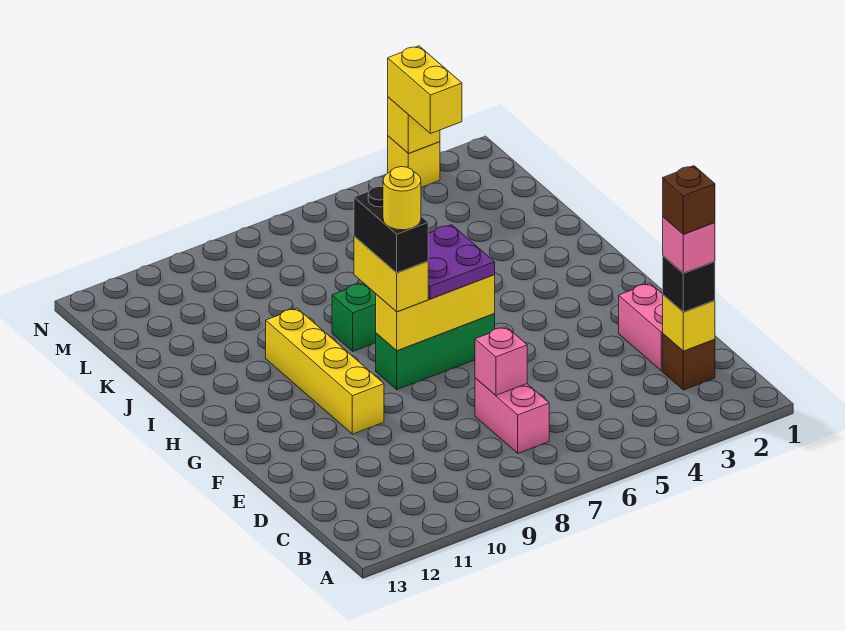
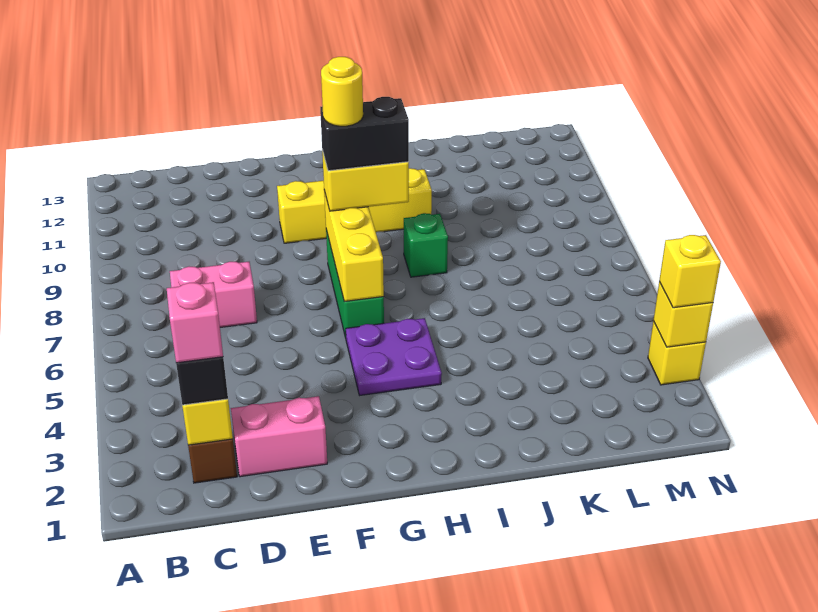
brown 1x1 brick [663,166,715,234] -> none
pink 1x1 brick [475,327,527,395] -> none
purple 2x2 plate [428,225,495,299] -> purple 2x2 plate moved to [346,318,442,395]
yellow 1x2 brick [388,46,462,134] -> yellow 1x1 brick [659,235,721,308]

